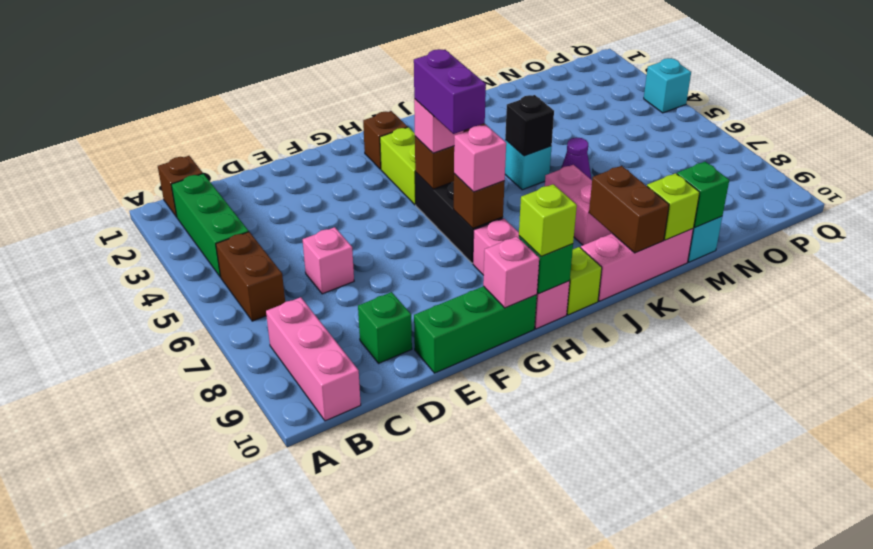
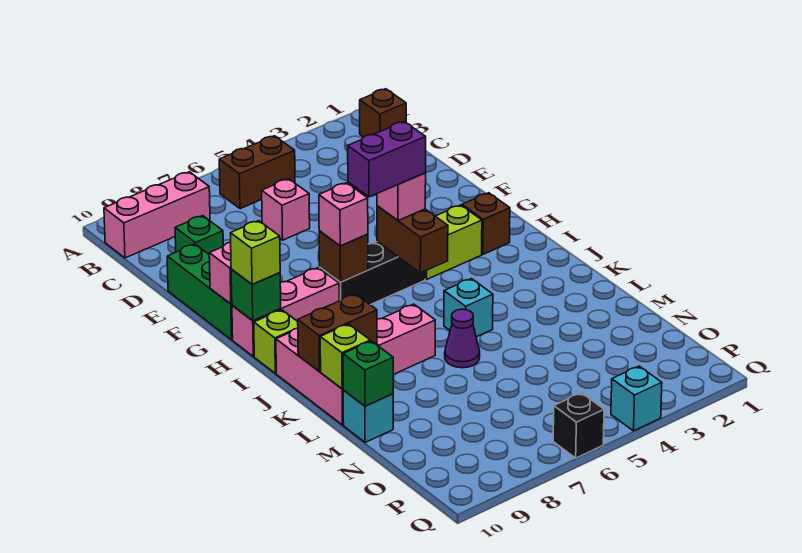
green 1x3 brick [171,174,249,277] -> none
black 1x1 brick [505,95,554,156] -> black 1x1 brick moved to [553,393,604,458]

